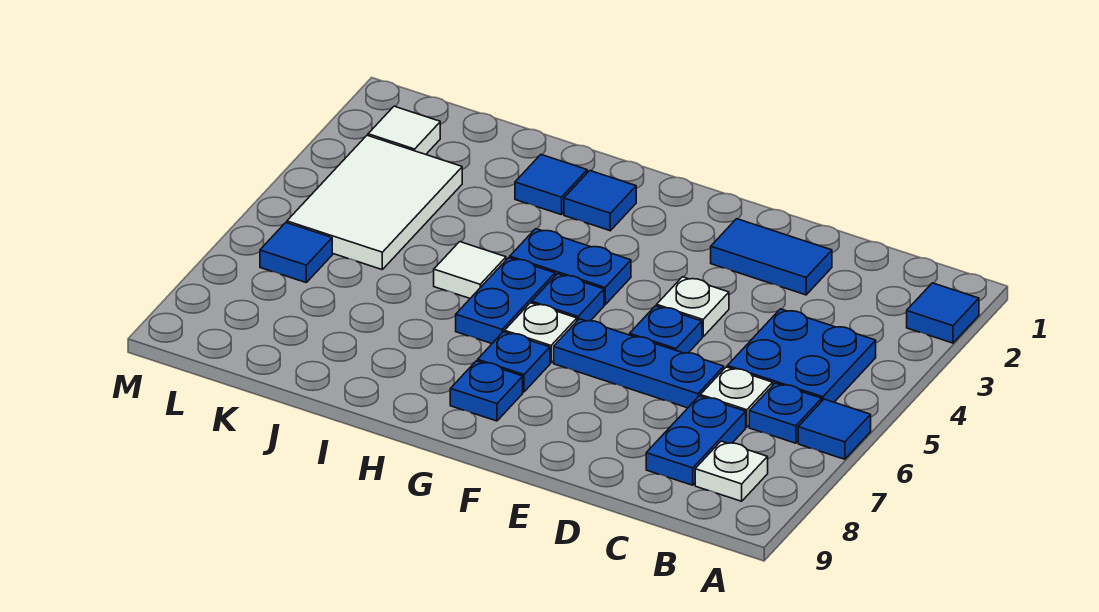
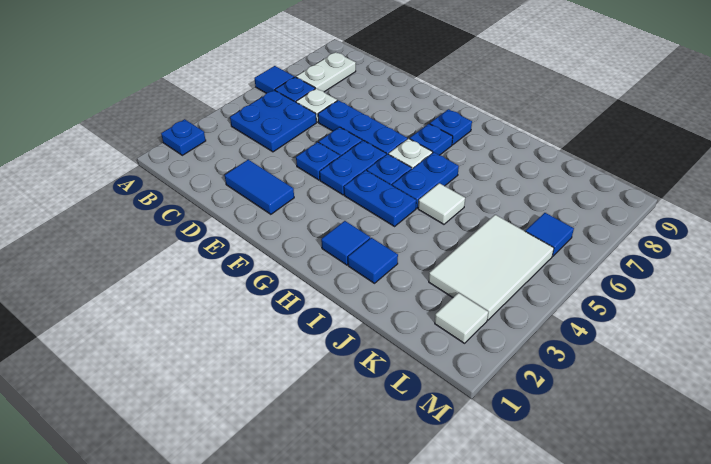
blue 1x1 tile [907,283,979,343] -> blue 1x1 plate [161,119,206,155]
white 1x1 plate [695,441,768,501] -> white 1x2 plate [296,52,356,92]
blue 1x2 plate [646,396,746,485] -> blue 1x2 plate moved to [320,140,386,195]
white 1x1 plate [657,277,729,337] -> blue 1x1 plate [296,142,340,180]

